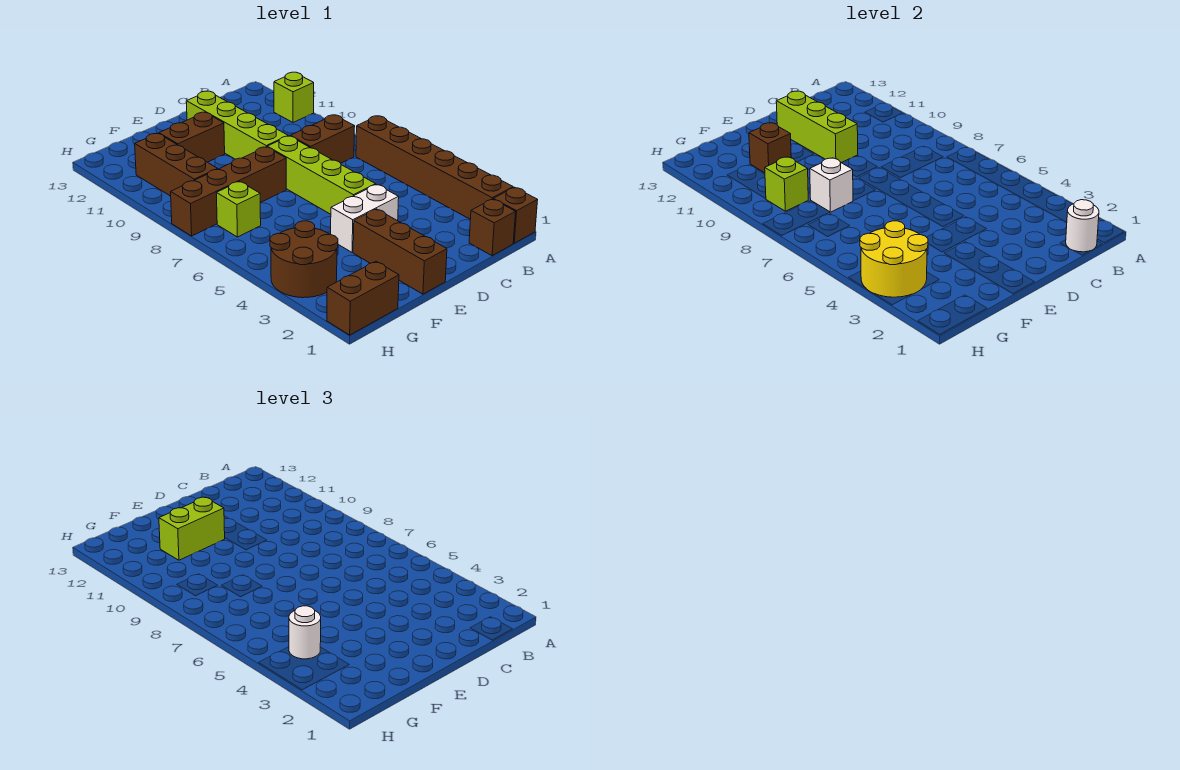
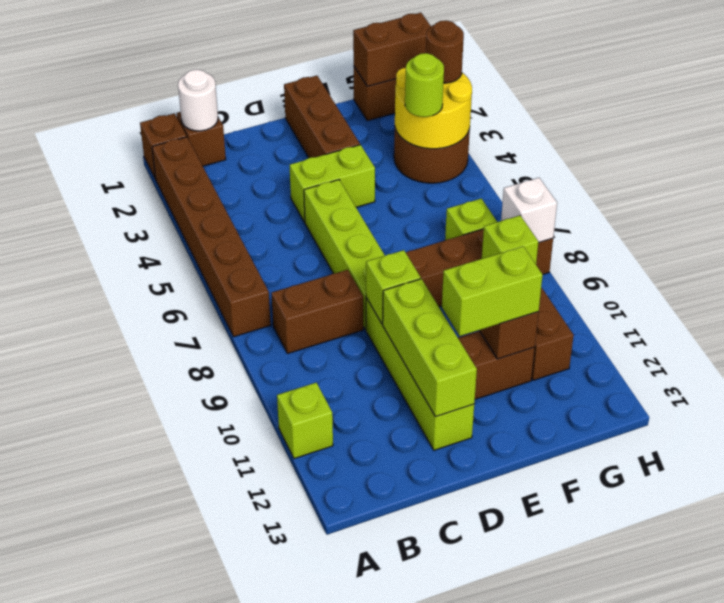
white 1x2 brick [331,184,399,252] -> lime 1x2 brick [290,145,375,222]
none -> lime 1x1 brick [366,250,421,324]
white 1x1 brick [810,158,853,212] -> white 1x1 brick moved to [501,178,557,243]
none -> brown 1x2 brick [353,13,431,86]
white 1x1 round brick [289,606,321,659] -> lime 1x1 round brick [405,53,444,117]
none -> brown 1x1 round brick [426,20,464,83]

